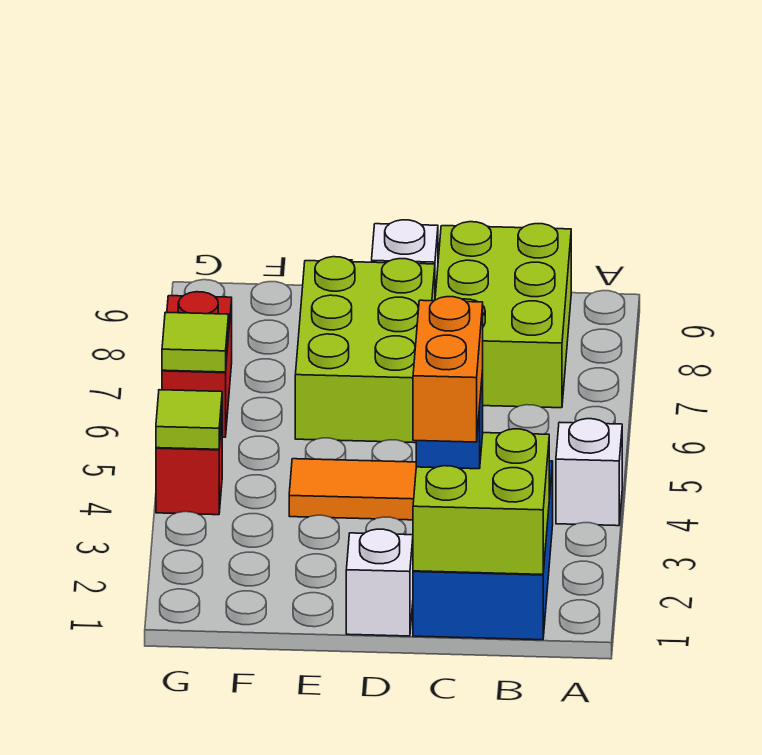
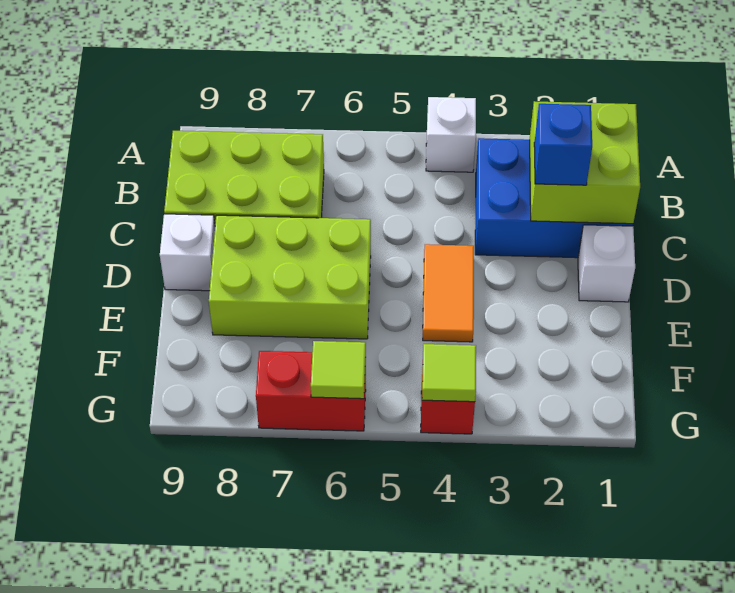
orange 1x2 brick [413,297,483,442] -> none

